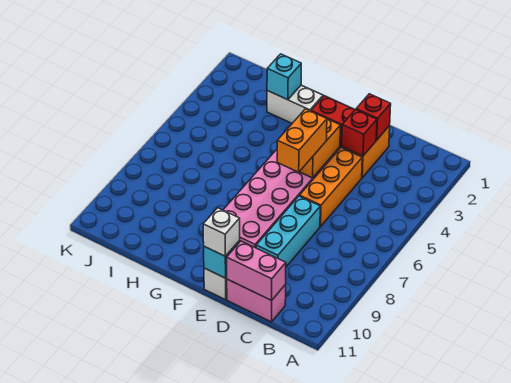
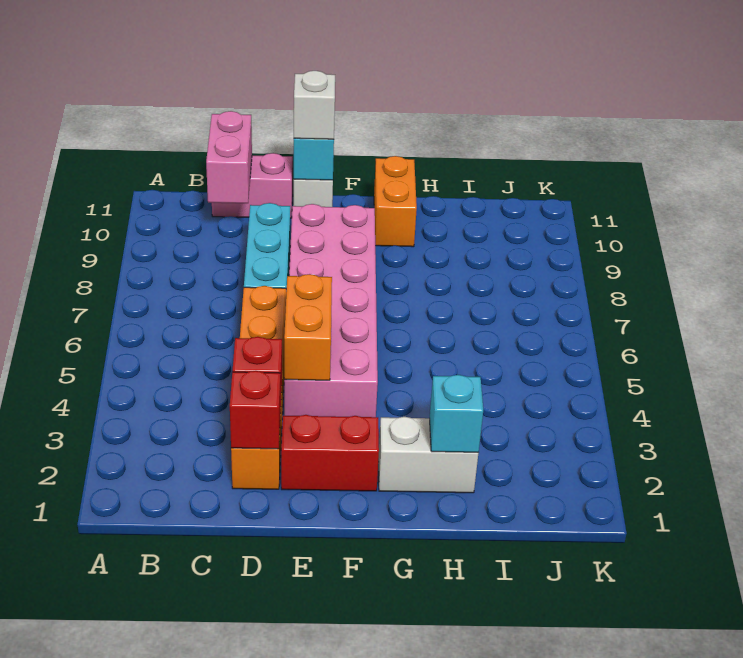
pink 1x2 brick [226,241,286,300] -> pink 1x2 brick turned to [206,111,252,203]
orange 1x2 brick [277,109,327,172] -> orange 1x2 brick moved to [374,156,417,247]

